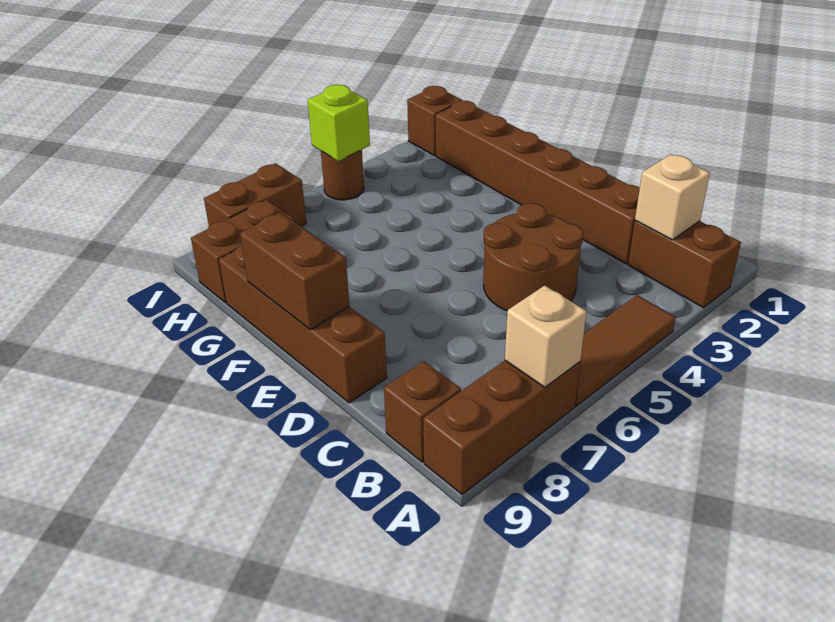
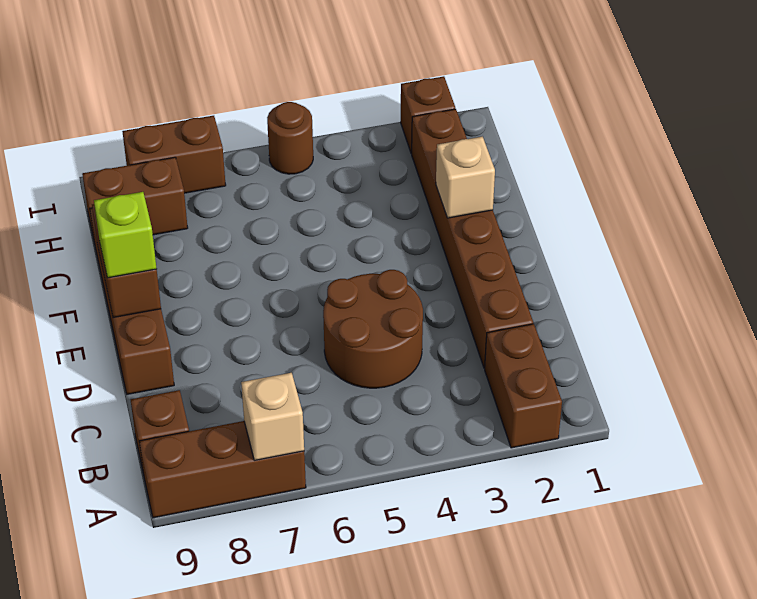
brown 1x3 tile [575,295,676,406] -> none
tan 1x1 brick [635,154,710,240] -> tan 1x1 brick moved to [436,137,495,218]
lime 1x1 brick [308,85,370,161] -> lime 1x1 brick moved to [94,192,157,278]

